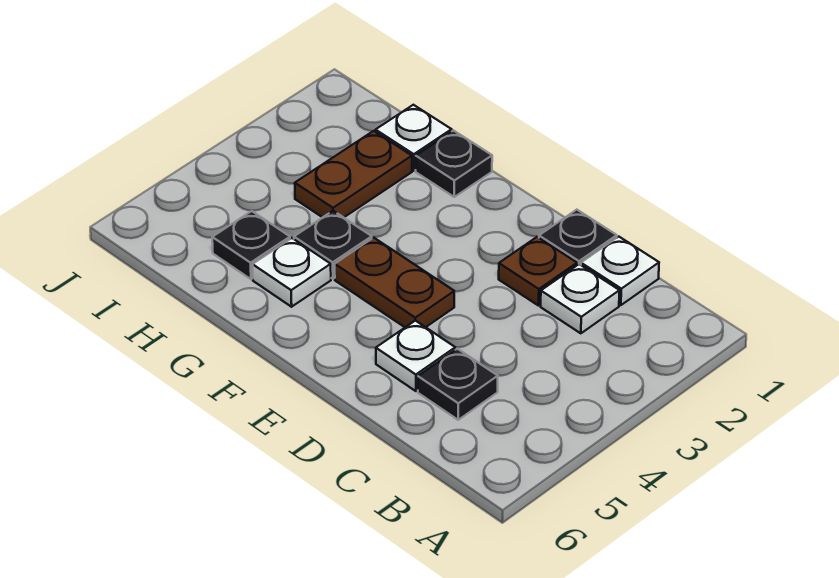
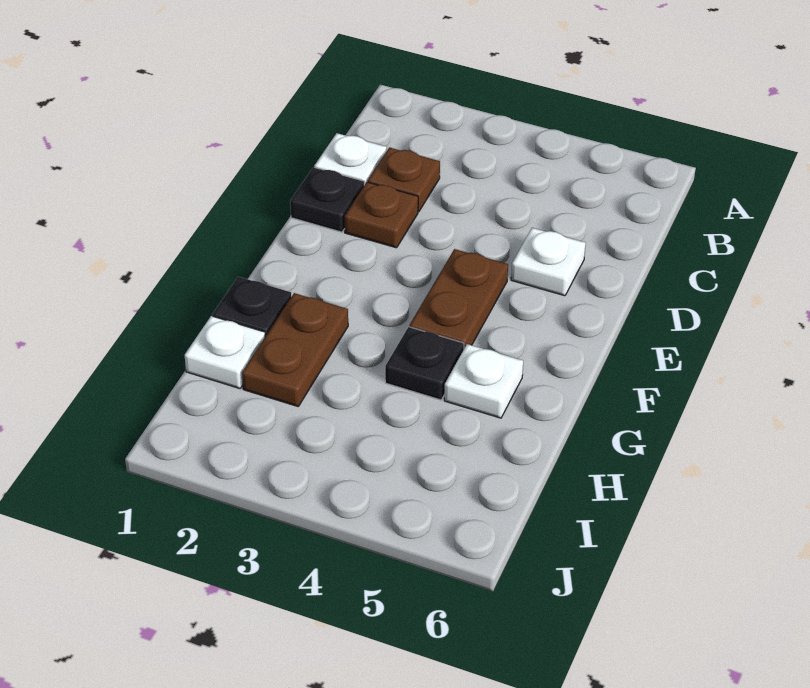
white 1x1 plate [541,264,620,333] -> brown 1x1 plate [368,148,440,212]
black 1x1 plate [418,349,498,420] -> none
brown 1x2 plate [295,131,412,217] -> brown 1x2 plate turned to [242,293,348,406]
black 1x1 plate [212,211,290,279] -> none

